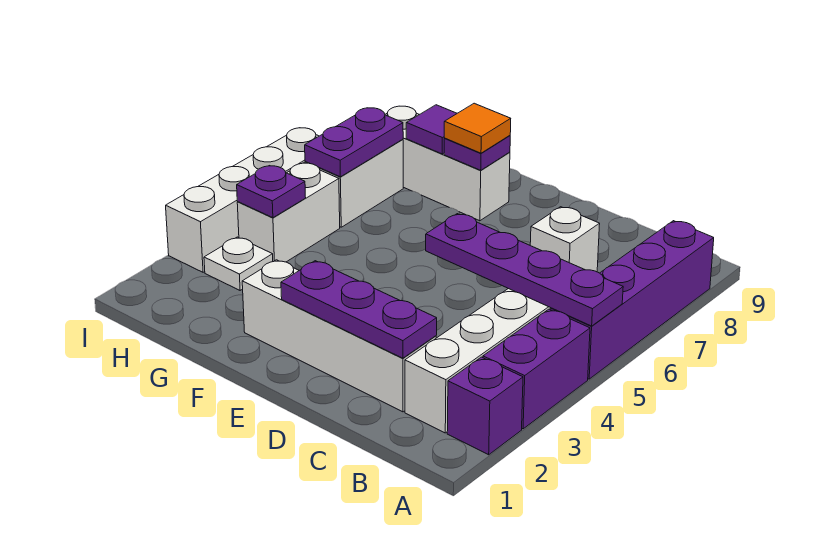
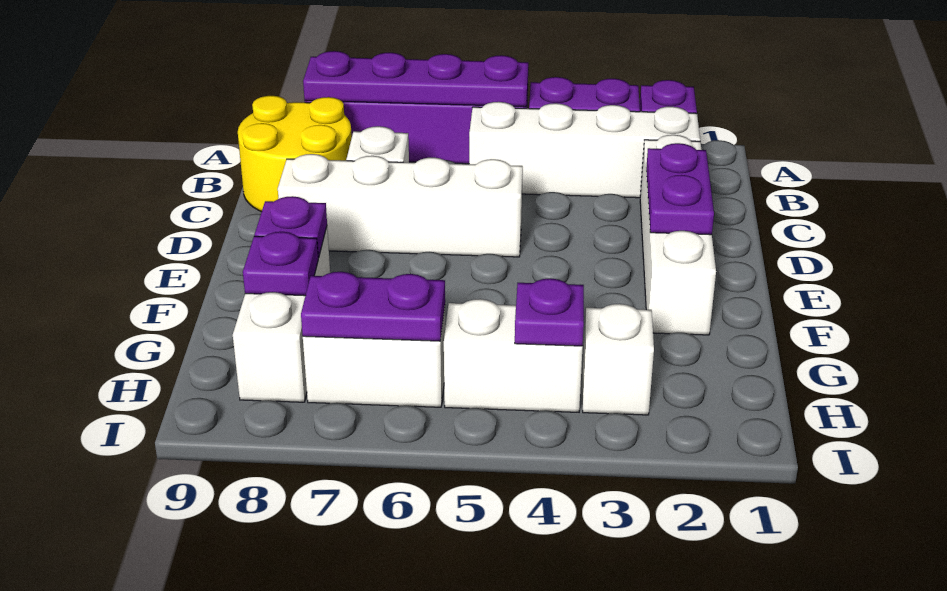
purple 1x4 plate [426,214,623,326] -> purple 1x4 plate turned to [303,51,528,107]
none -> yellow 2x2 round brick [238,96,352,212]
purple 1x3 plate [281,261,437,358] -> purple 1x2 plate [646,143,714,235]
orange 1x1 tile [444,103,511,153] -> none
purple 1x1 tile [406,105,457,154] -> purple 1x1 plate [243,232,318,296]
white 1x1 plate [204,237,273,290] -> white 1x1 brick [583,304,654,415]
white 1x4 brick [166,128,319,272] -> white 1x4 brick moved to [278,154,523,257]

